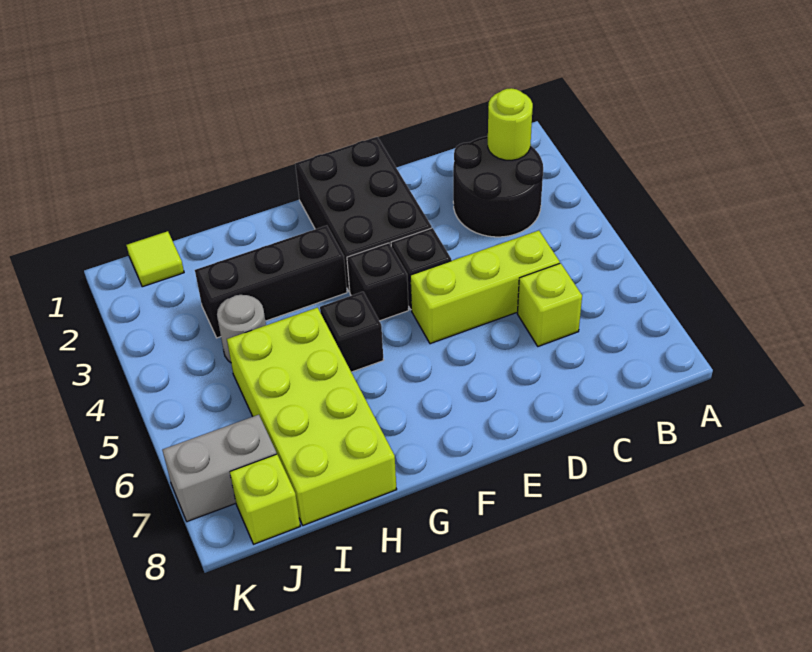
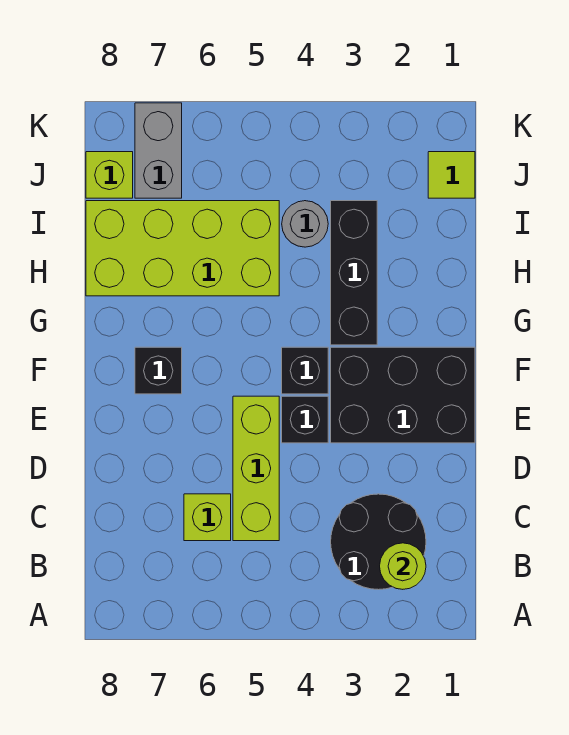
black 1x1 brick [320,292,383,372] -> black 1x1 brick moved to [135,347,182,394]

